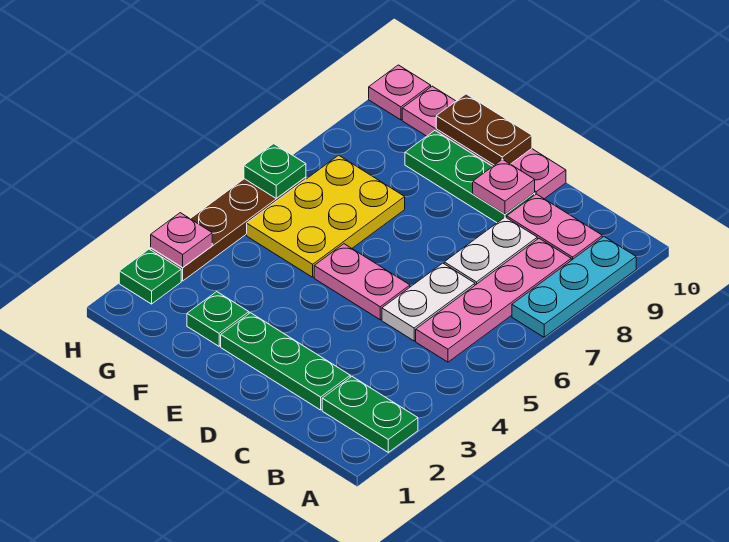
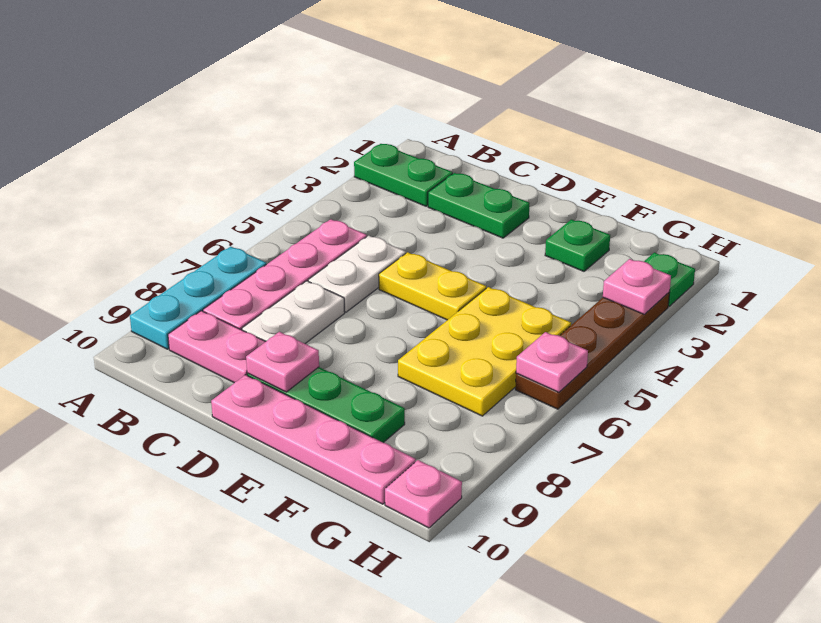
green 1x3 plate [221,313,350,410] -> green 1x2 plate [428,173,530,238]
pink 1x2 plate [314,244,410,320] -> yellow 1x2 plate [379,252,486,320]
brown 1x2 plate [436,94,532,165] -> none
green 1x1 plate [244,144,306,198] -> pink 1x1 plate [516,332,588,392]

